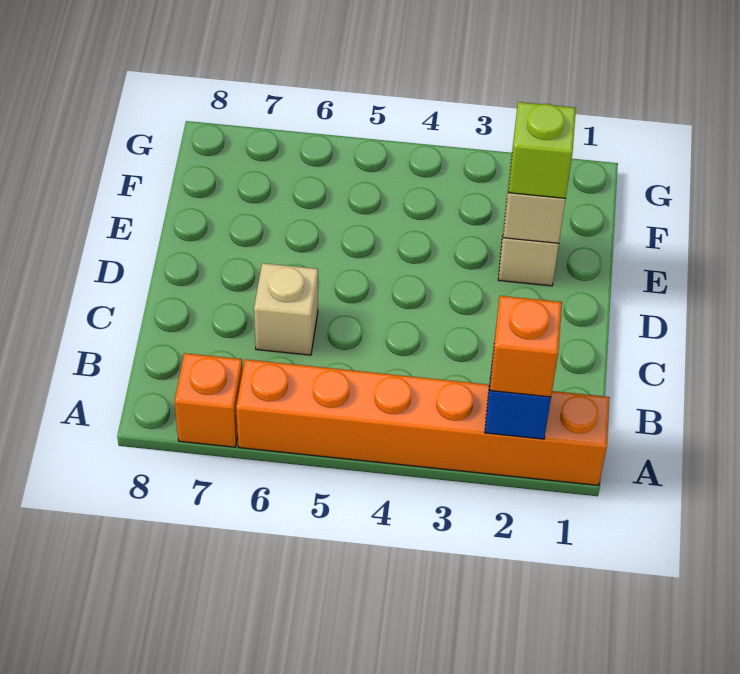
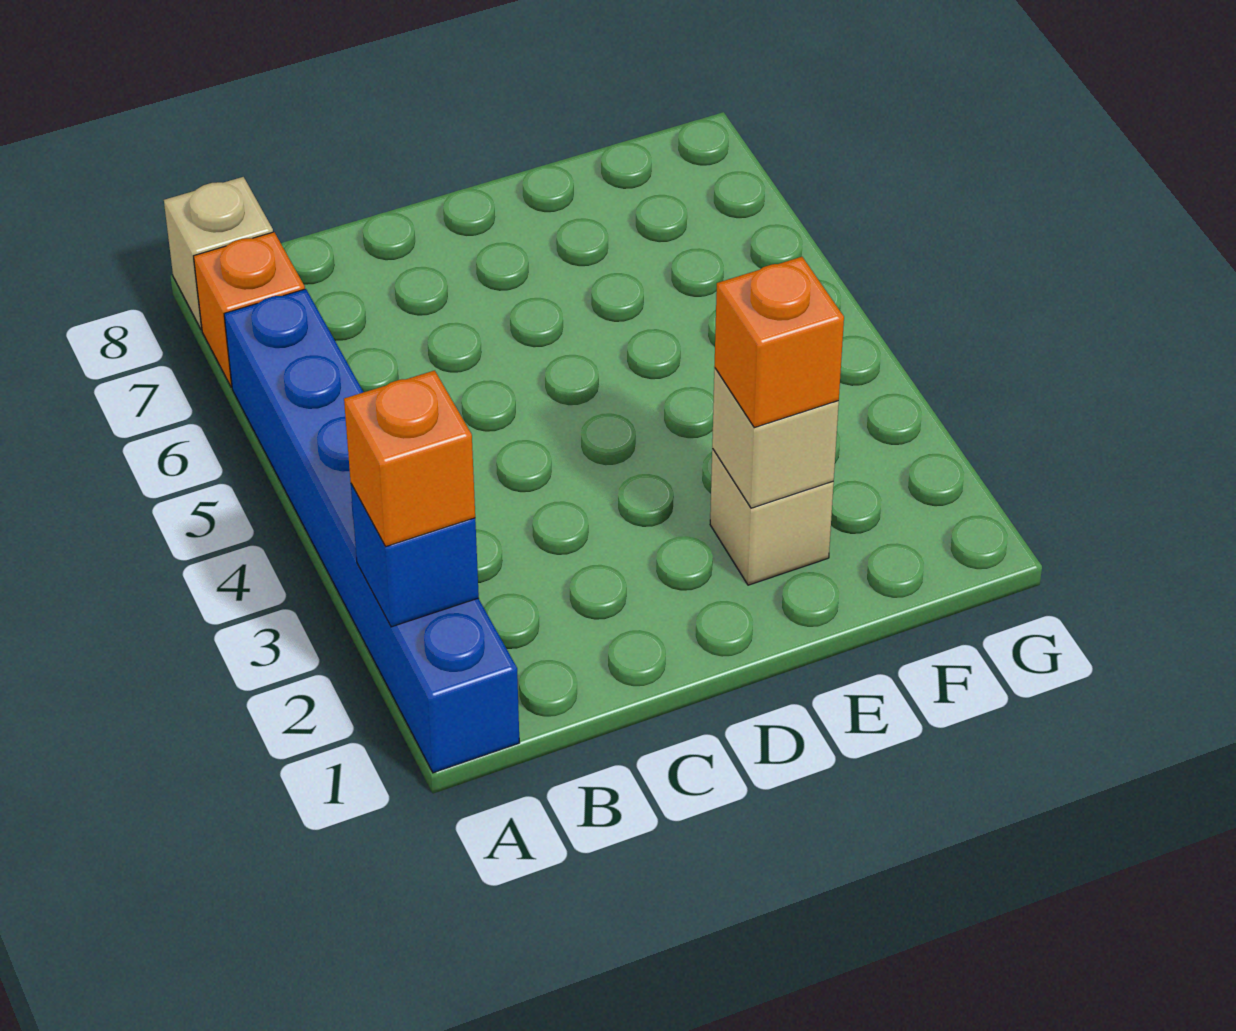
orange 1x6 brick [236,359,610,485] -> blue 1x6 brick [224,289,520,773]
tan 1x1 brick [254,263,318,355] -> tan 1x1 brick moved to [164,177,273,330]
lime 1x1 brick [508,102,576,198] -> orange 1x1 brick [714,257,844,428]

